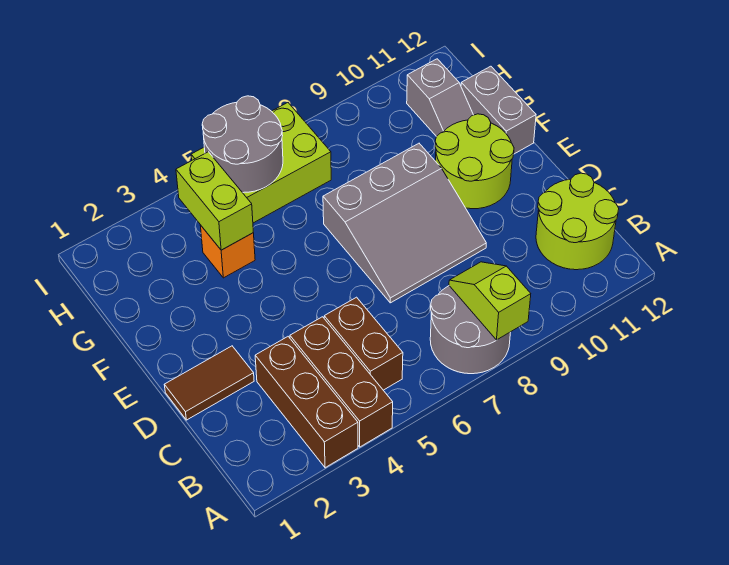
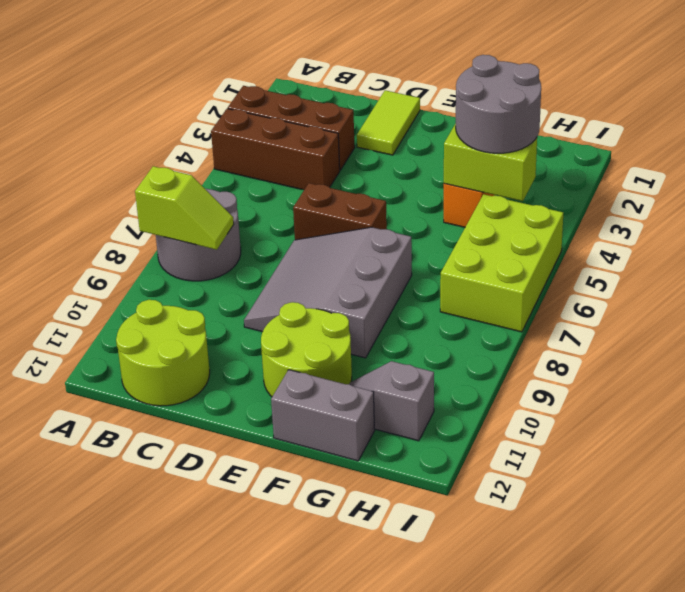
brown 1x2 brick [324,297,403,390] -> brown 1x2 brick moved to [293,183,387,240]
brown 1x2 tile [164,346,254,420] -> lime 1x2 tile [357,90,420,155]
grey 2x2 round brick [202,96,283,193] -> grey 2x2 round brick moved to [456,55,541,153]

